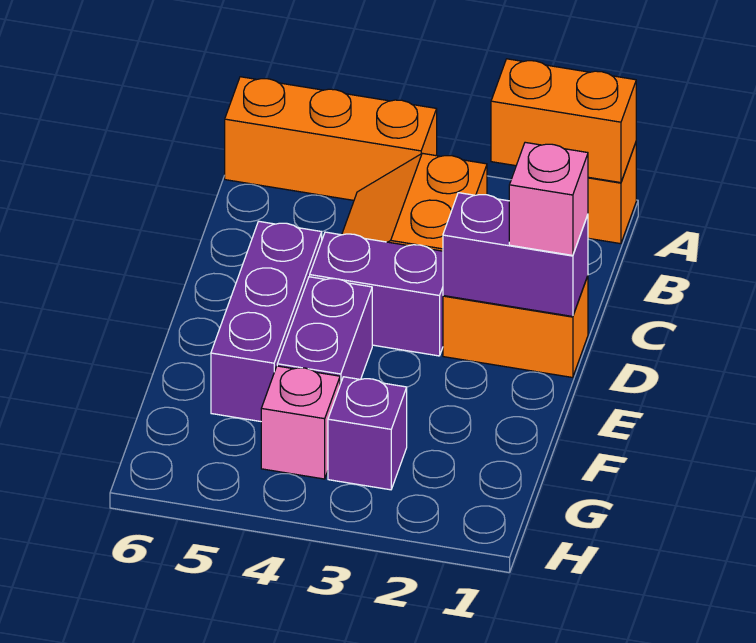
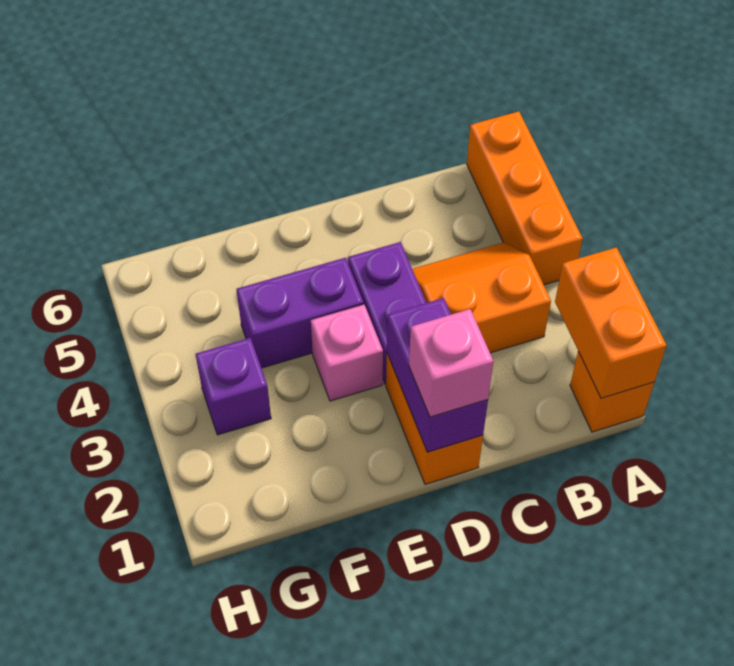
purple 1x3 brick [211,221,322,421] -> none
pink 1x1 brick [261,366,340,479] -> pink 1x1 brick moved to [311,305,383,401]

